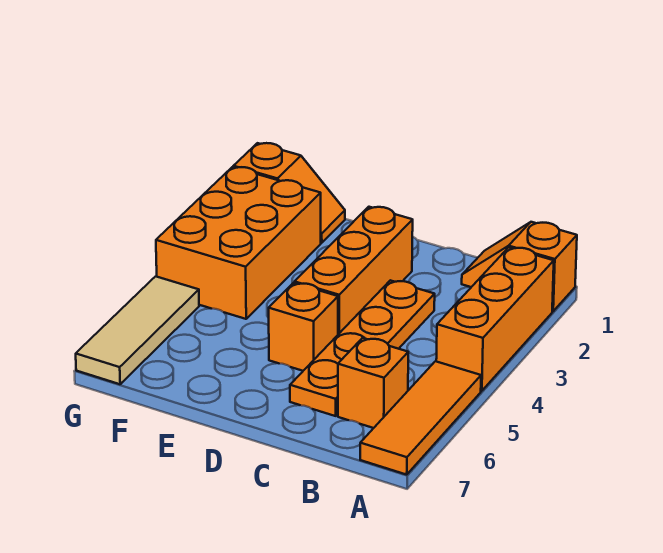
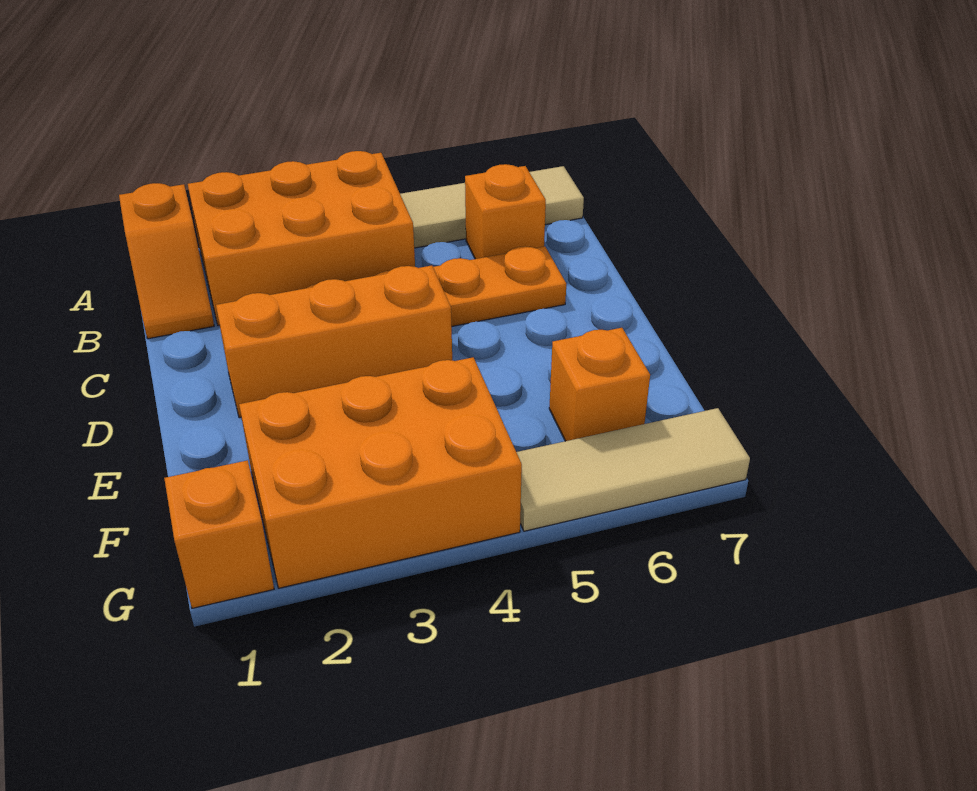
orange 1x3 brick [436,247,554,391] -> orange 2x3 brick [188,151,415,326]
orange 1x3 tile [360,361,481,475] -> tan 1x3 tile [400,166,584,248]
orange 1x1 brick [269,283,338,371] -> orange 1x1 brick moved to [549,328,650,441]

